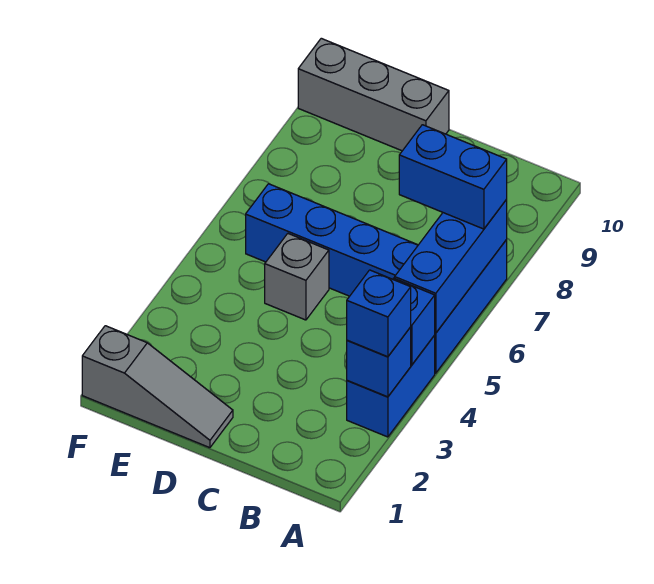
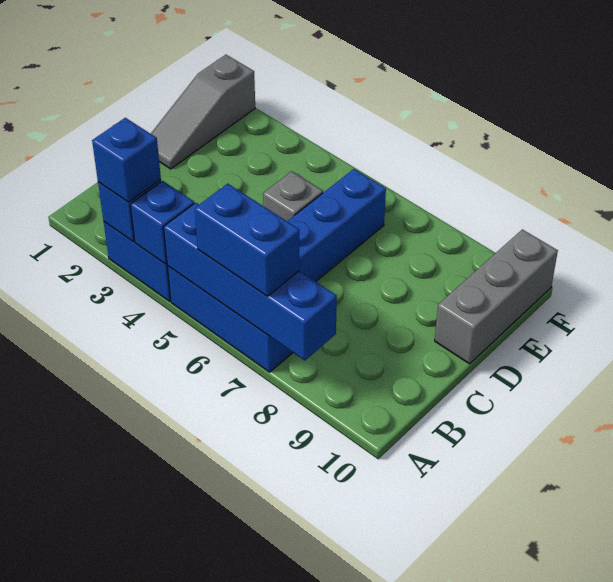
blue 1x3 brick [395,199,507,333] -> blue 1x4 brick [164,203,337,361]
blue 1x2 brick [399,125,507,229] -> blue 1x2 brick turned to [195,184,300,296]

